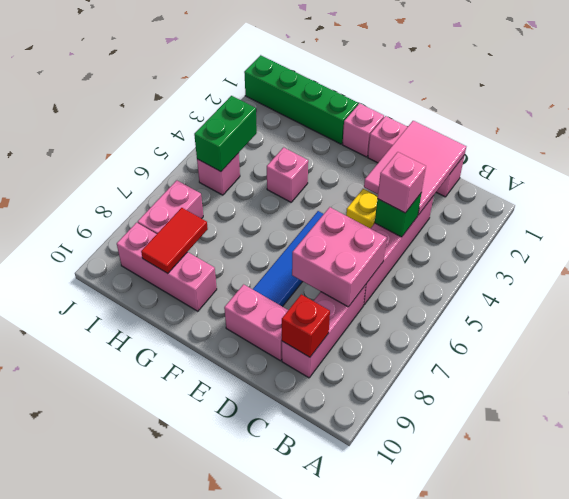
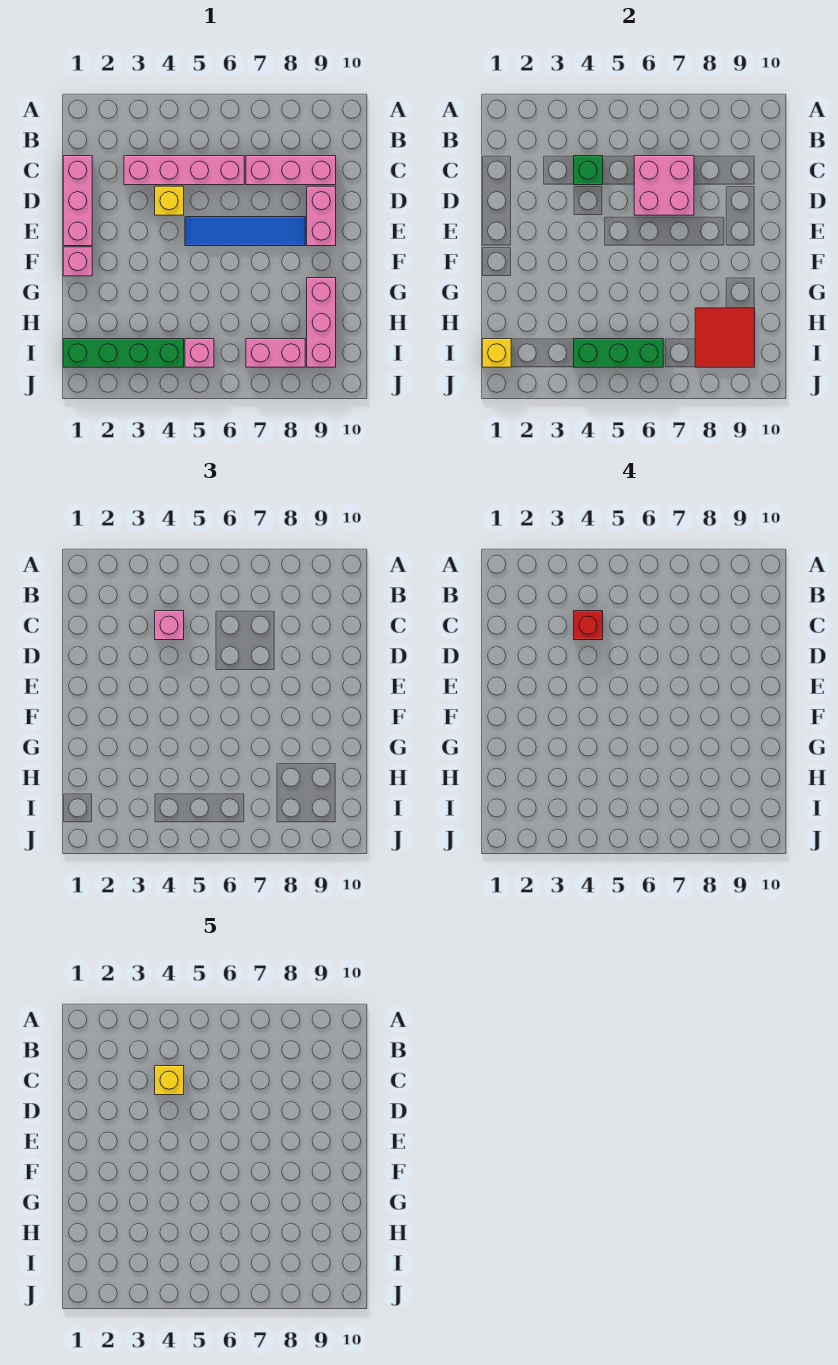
pink 2x3 tile [364,121,466,215] -> none
none -> yellow 1x1 brick [155,1066,184,1095]
red 1x1 brick [282,294,330,357] -> red 1x1 brick moved to [574,611,603,640]
green 1x4 brick [244,55,358,144] -> green 1x4 brick turned to [63,339,184,367]
pink 1x1 brick [267,147,308,202] -> none
red 1x2 tile [141,208,208,273] -> red 2x2 tile [695,308,755,367]
none -> yellow 1x1 brick [482,339,511,367]
green 1x2 brick [194,96,257,172] -> green 1x3 brick [574,339,663,367]

